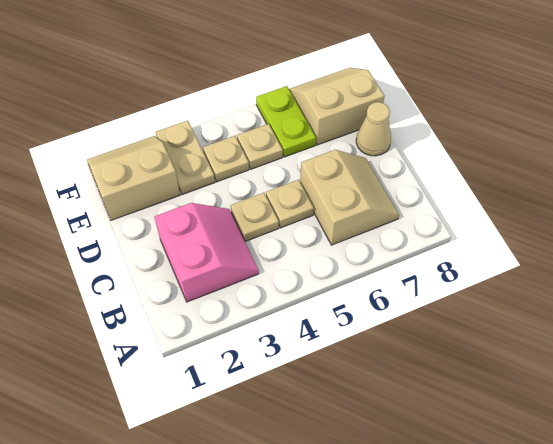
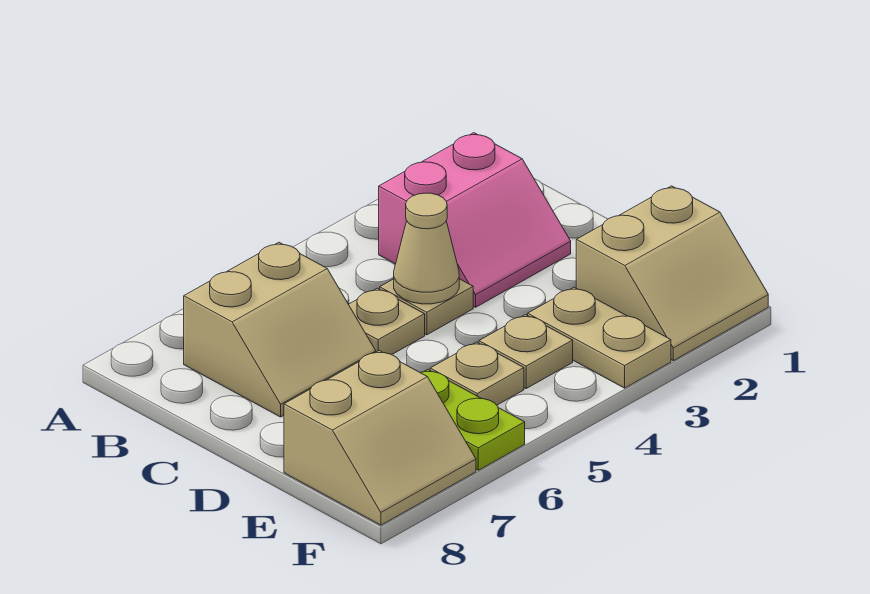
pink 2x2 slope [155,203,259,302] -> pink 2x2 slope turned to [379,133,571,307]
tan 2x2 slope [300,150,399,245] -> tan 2x2 slope turned to [184,242,376,417]
tan 1x1 cone [356,102,391,156] -> tan 1x1 cone moved to [394,193,459,304]

